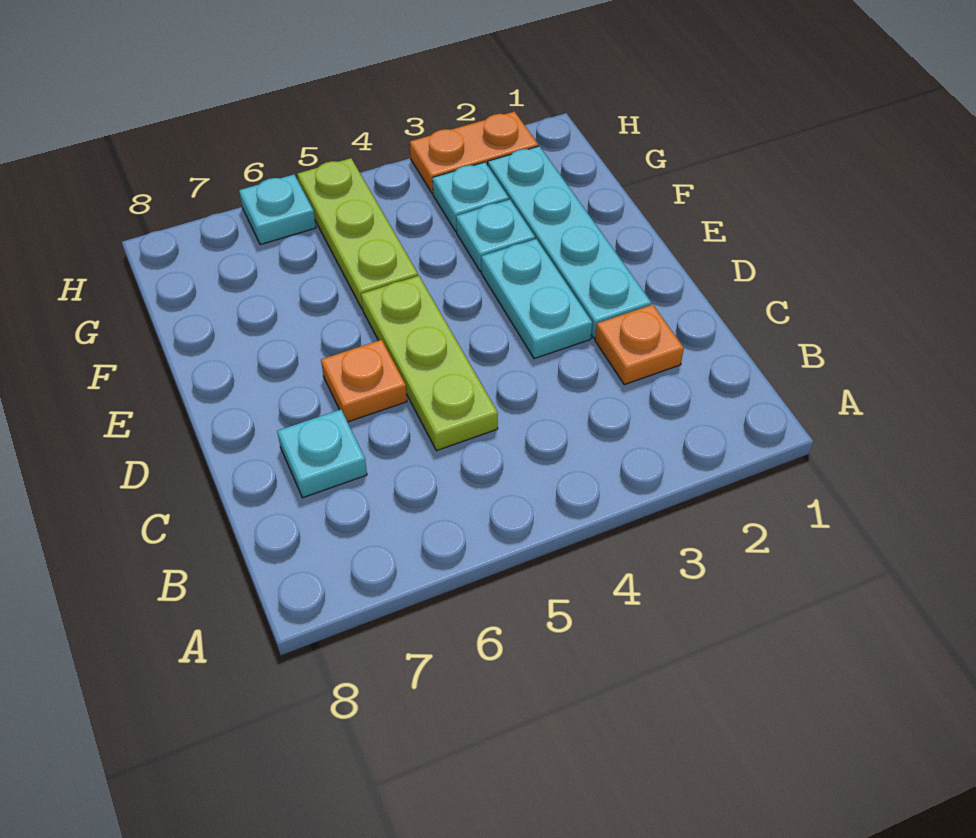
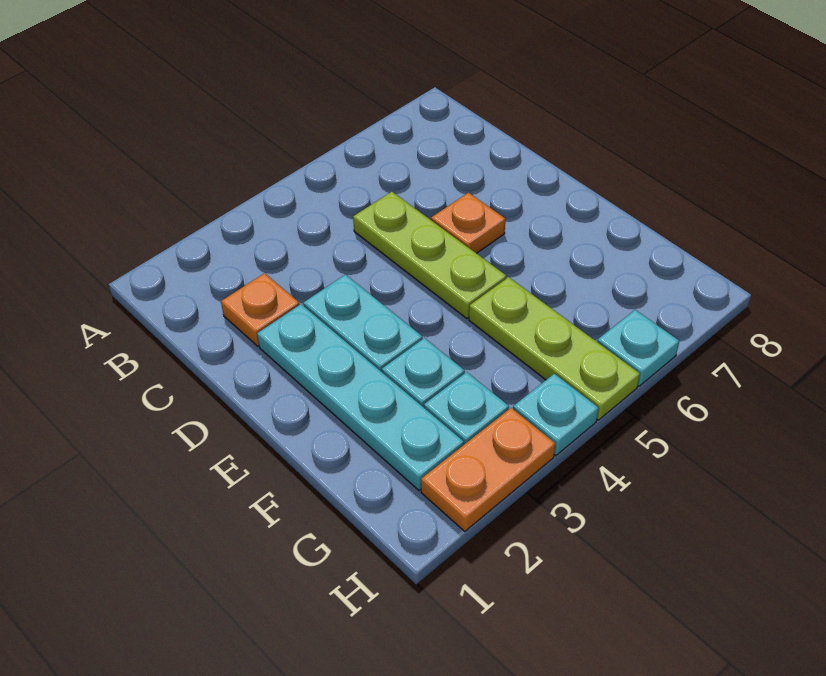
cyan 1x1 plate [277,409,367,498] -> cyan 1x1 plate moved to [513,374,599,456]

